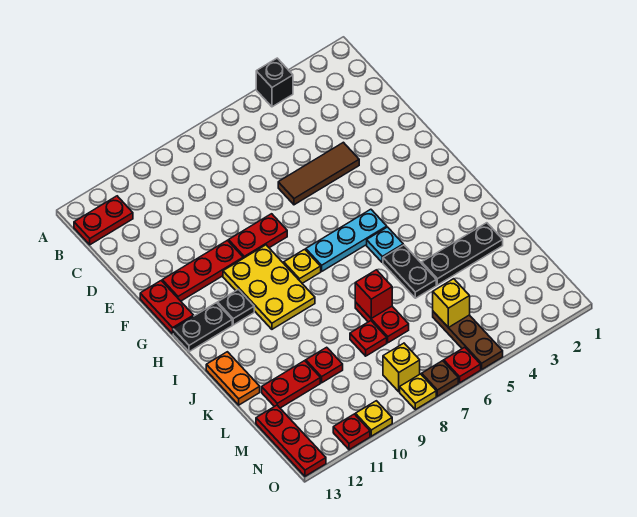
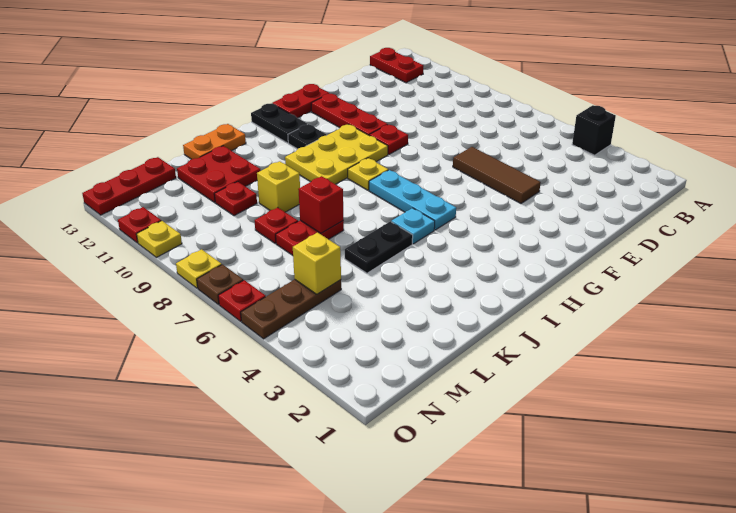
red 1x2 plate [229,214,287,258] -> red 1x1 plate [369,124,408,154]
black 1x3 plate [422,223,503,285] -> none
red 1x2 plate [262,361,320,408] -> red 2x2 plate [177,146,260,202]
yellow 1x1 brick [383,343,420,392] -> yellow 1x1 brick moved to [257,161,300,212]

